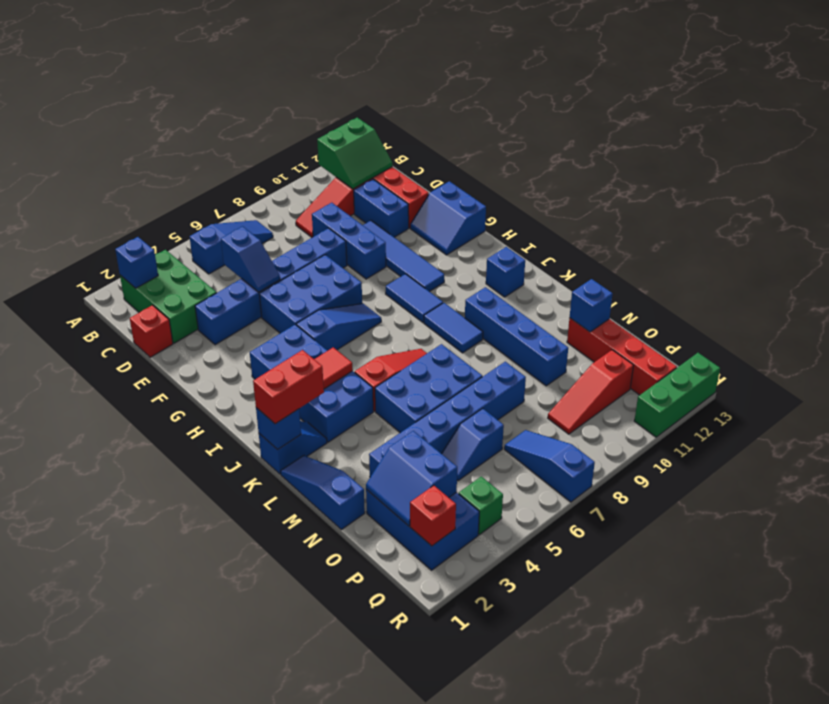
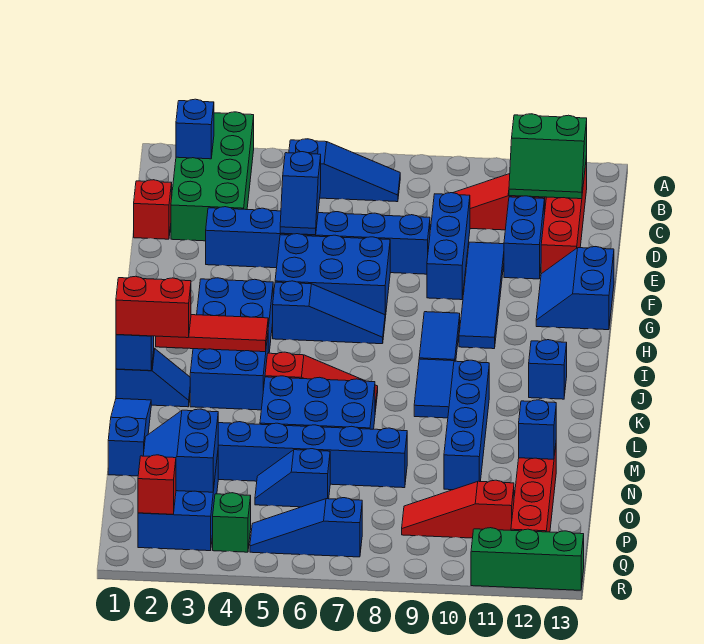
green 2x3 brick [120,250,216,343] -> green 2x4 brick [171,112,254,241]
blue 1x3 slope [504,430,595,502] -> blue 1x3 slope turned to [250,498,362,557]

